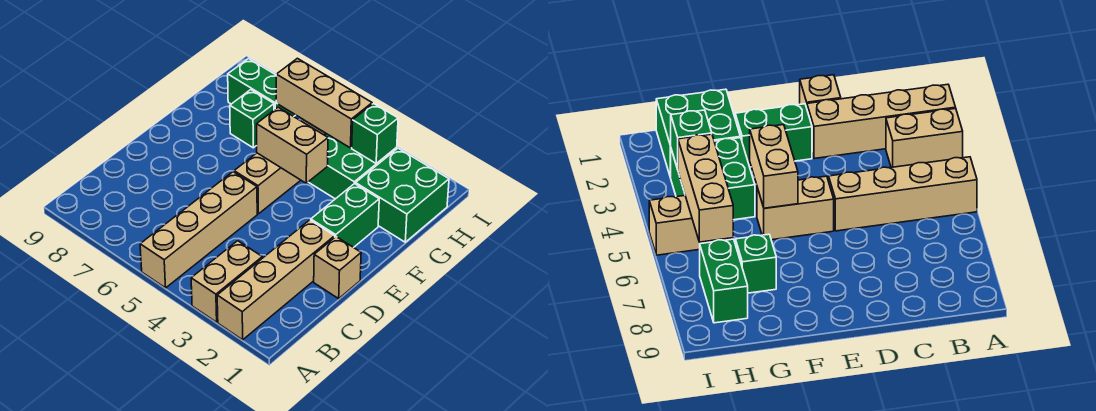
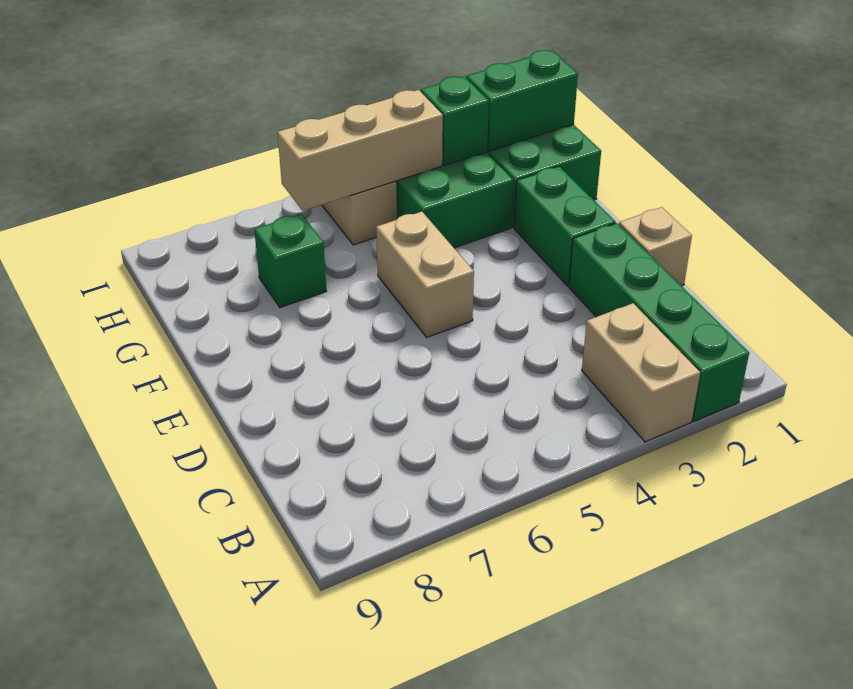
tan 1x4 brick [217,220,335,340] -> green 1x4 brick [569,223,749,421]
tan 1x4 brick [140,172,257,288] -> none
tan 1x2 brick [257,107,328,183] -> none
green 1x2 brick [228,59,295,116] -> green 1x2 brick moved to [466,50,578,151]

